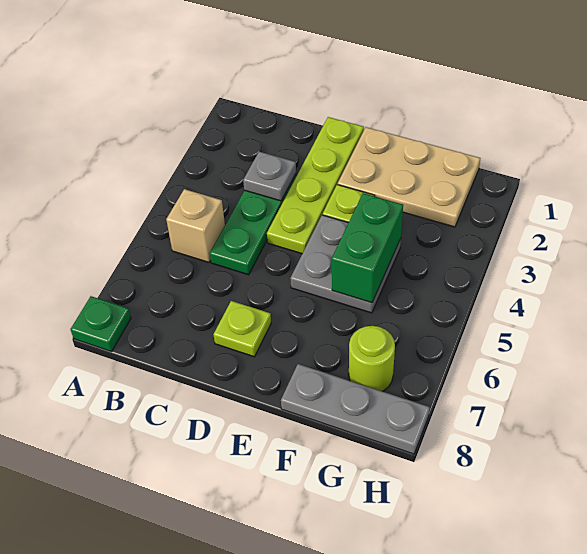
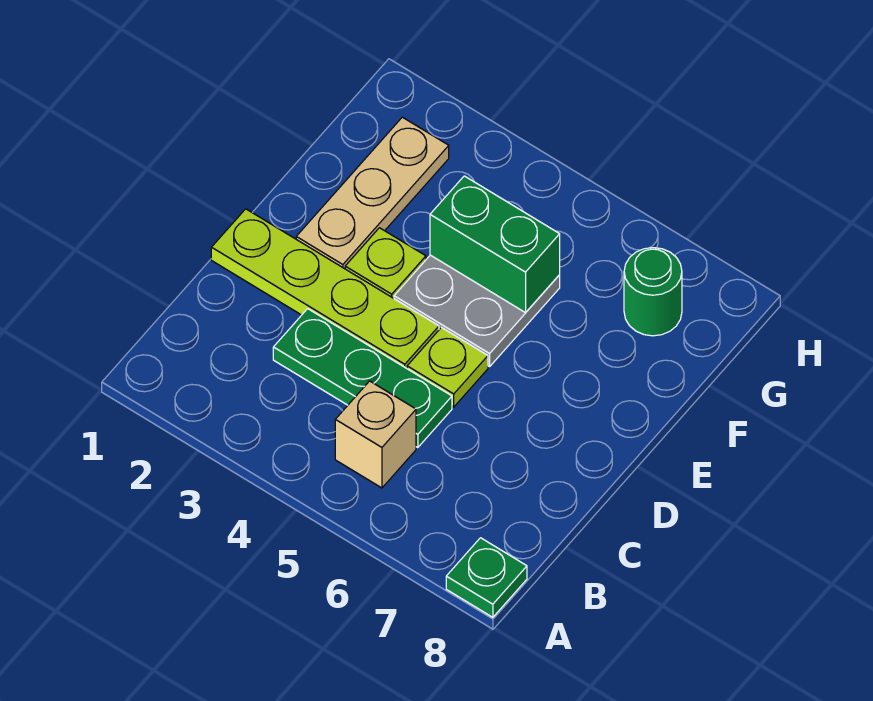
grey 1x1 plate [243,152,296,201] -> none
lime 1x1 plate [214,301,271,357] -> lime 1x1 plate moved to [407,328,488,407]
tan 2x3 plate [338,127,480,227] -> tan 1x3 plate [296,117,449,269]
grey 1x3 plate [281,364,430,454] -> none
lime 1x1 round brick [349,326,395,391] -> green 1x1 round brick [624,248,682,336]

